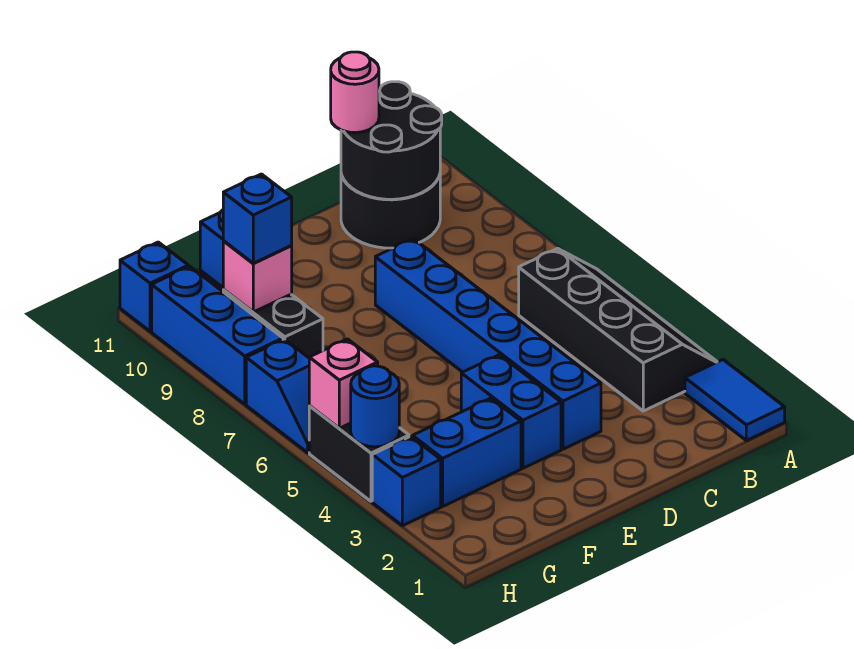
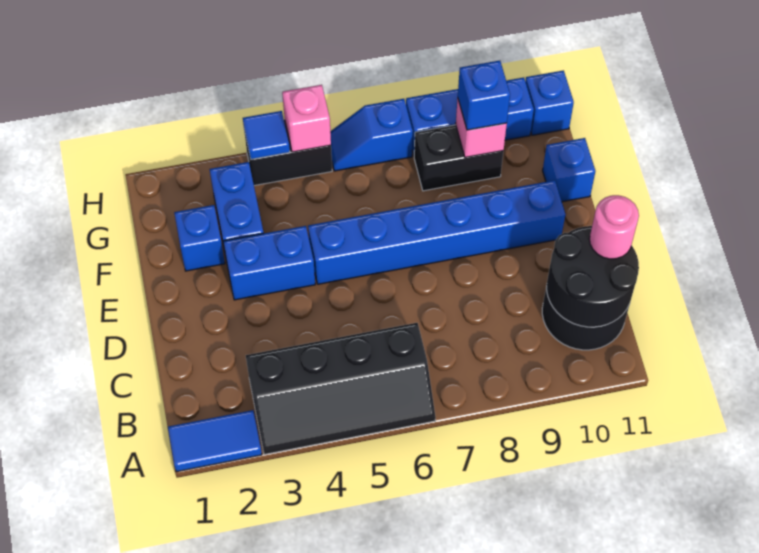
blue 1x6 brick [375,239,601,449] -> blue 1x6 brick moved to [308,180,566,284]
blue 1x1 brick [372,436,441,526] -> blue 1x1 brick moved to [174,205,225,271]
blue 1x1 round brick [351,366,399,447] -> blue 1x1 tile [243,111,290,159]

